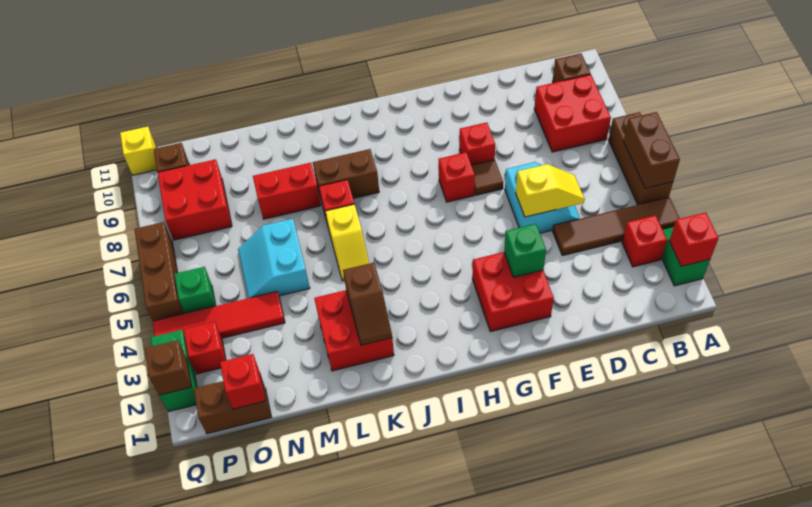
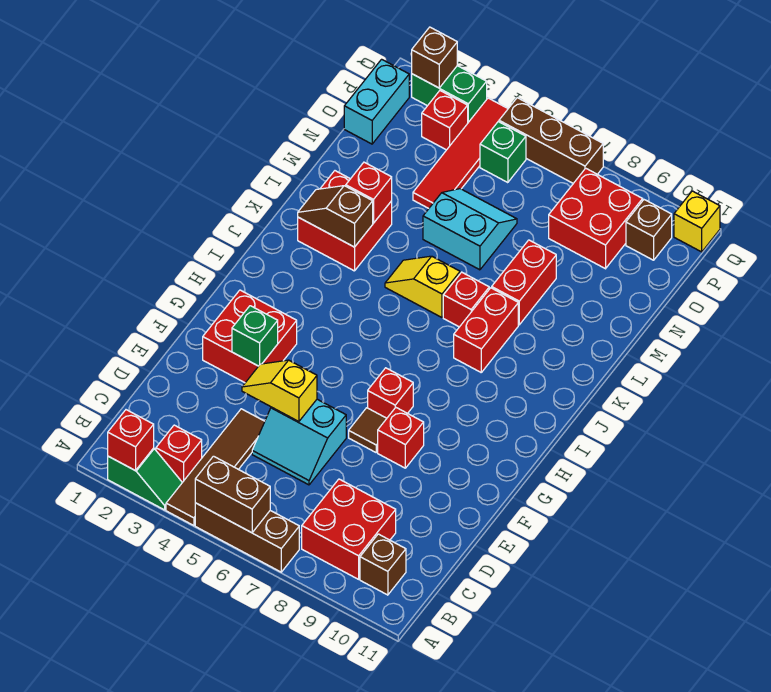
yellow 1x2 slope [516,164,585,217] -> yellow 1x2 slope turned to [242,360,317,421]
brown 1x2 brick [313,149,379,202] -> red 1x2 brick [454,288,518,372]
brown 1x2 brick [194,375,271,434] -> cyan 1x2 brick [344,59,409,144]
red 1x1 brick [220,354,265,409] -> red 1x1 brick moved to [346,162,392,223]

